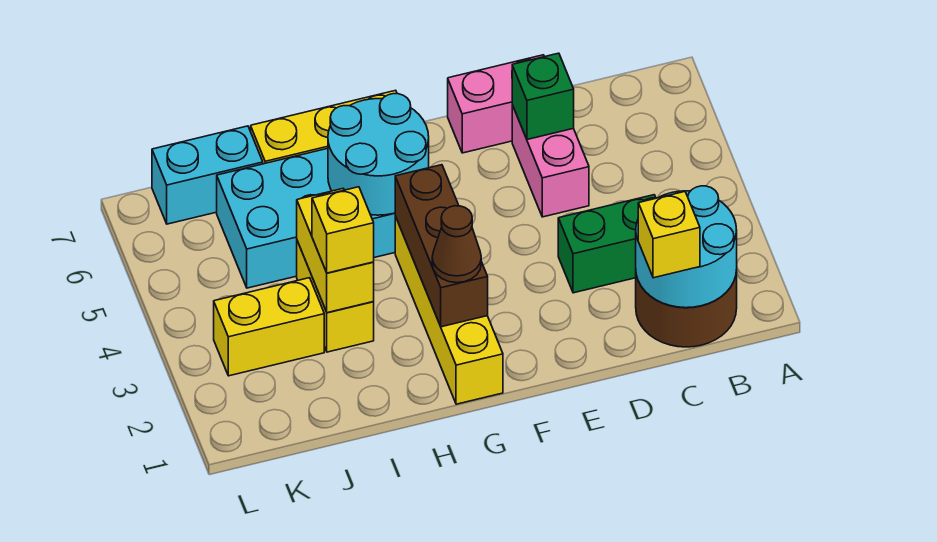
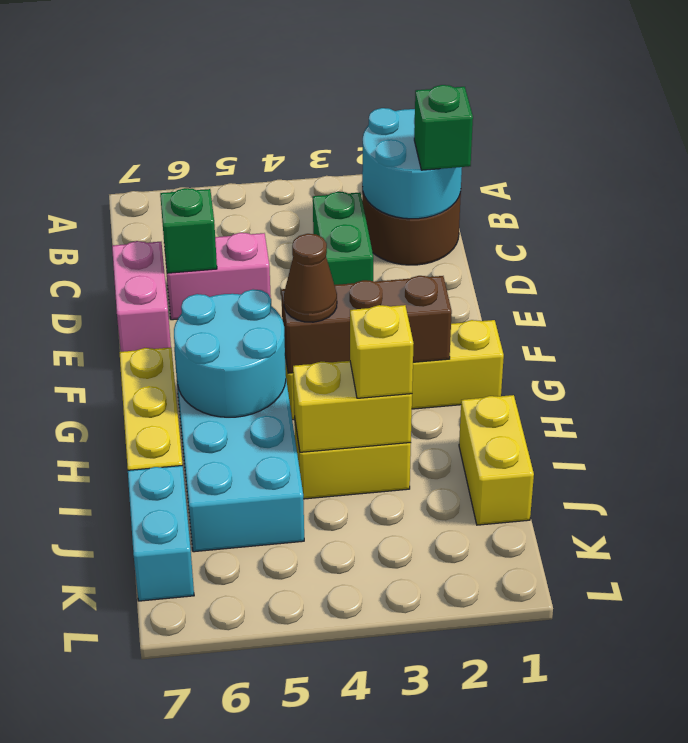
yellow 1x1 brick [638,192,700,278] -> green 1x1 brick [414,85,473,170]
brown 1x1 cone [432,206,481,283] -> brown 1x1 cone moved to [284,234,337,322]
yellow 1x2 brick [214,278,324,376] -> yellow 1x2 brick moved to [459,395,534,525]

